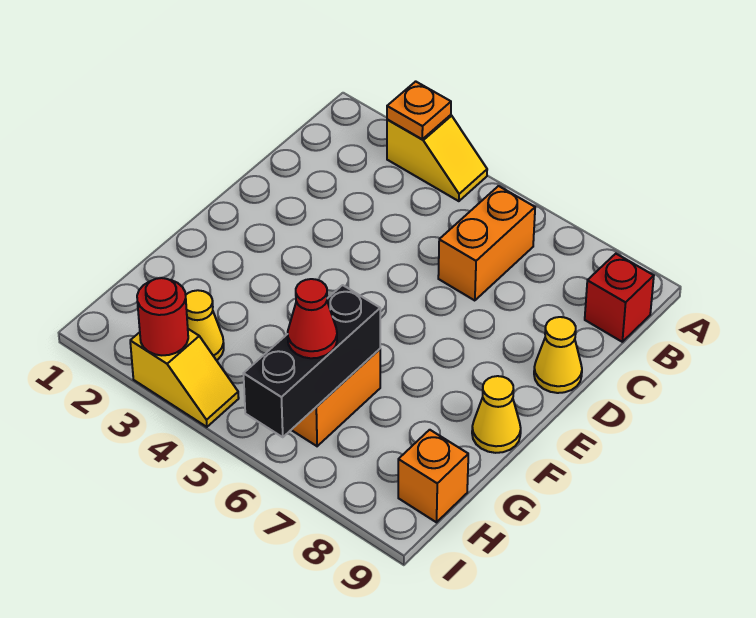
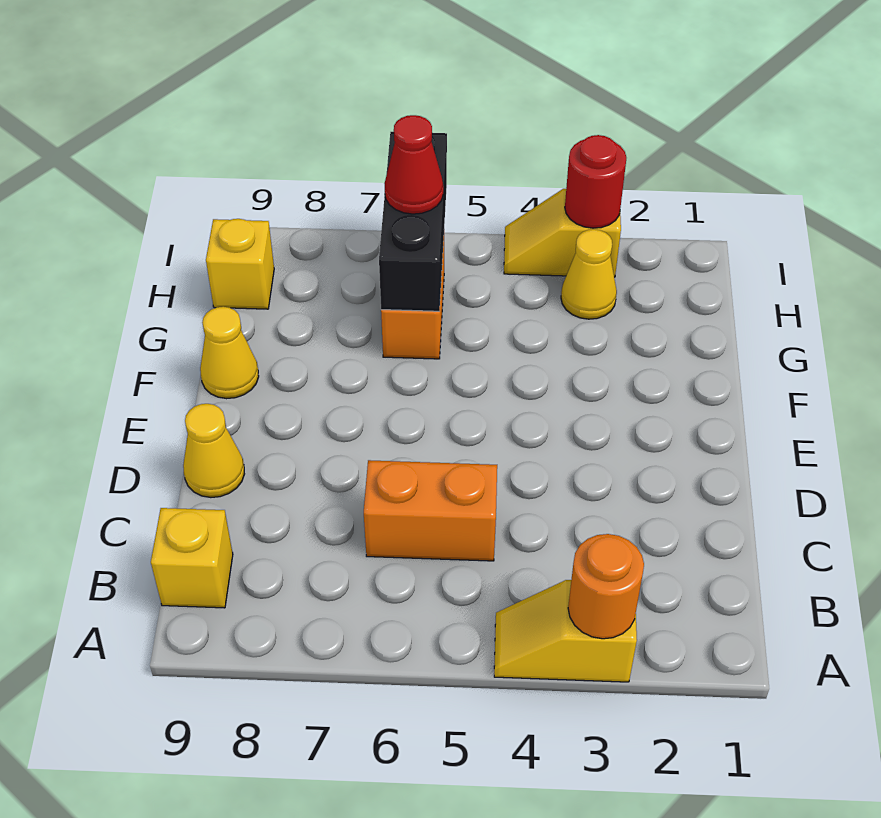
orange 1x1 plate [387,81,451,139] -> orange 1x1 round brick [568,534,644,639]
orange 1x2 brick [438,186,535,301] -> orange 1x2 brick turned to [364,460,497,561]
red 1x1 brick [585,254,654,342] -> yellow 1x1 brick [151,508,233,608]
orange 1x1 brick [398,430,468,522] -> yellow 1x1 brick [206,219,274,309]

